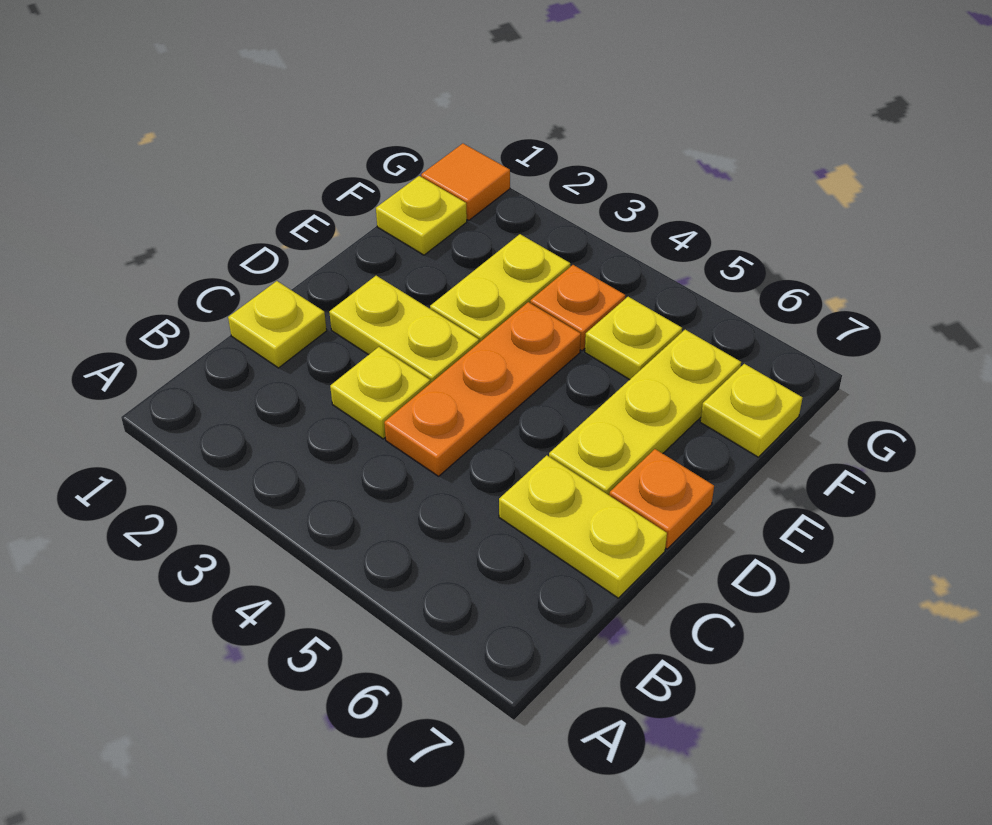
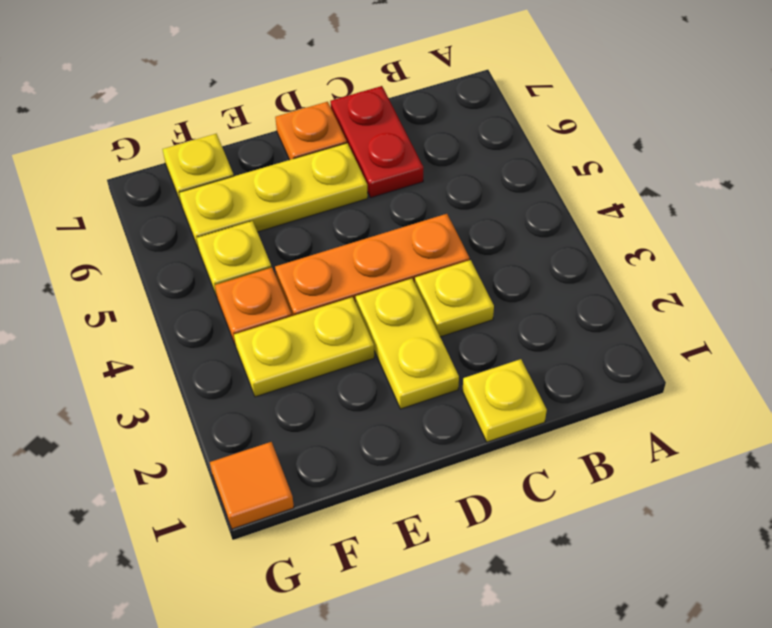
yellow 1x2 plate [499,455,667,598] -> red 1x2 plate [330,86,423,198]
yellow 1x1 plate [376,176,467,255] -> none

